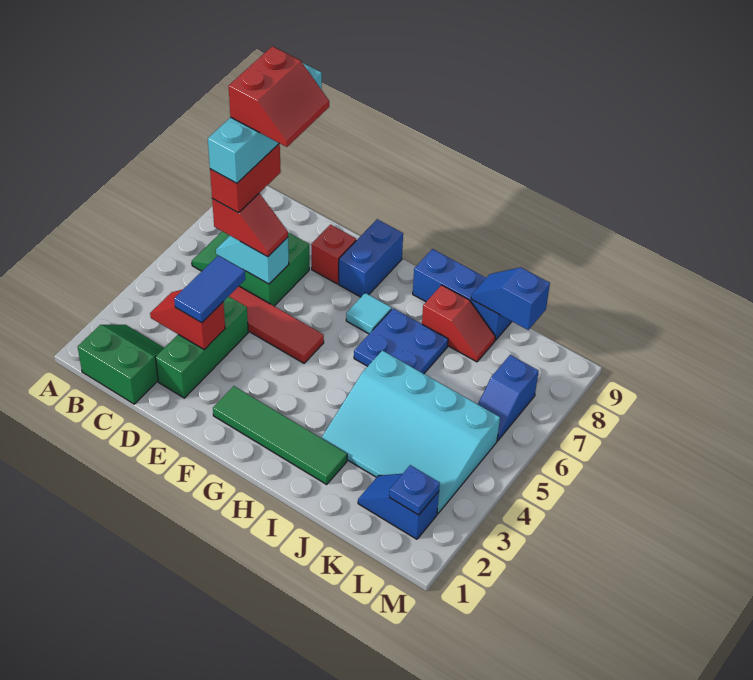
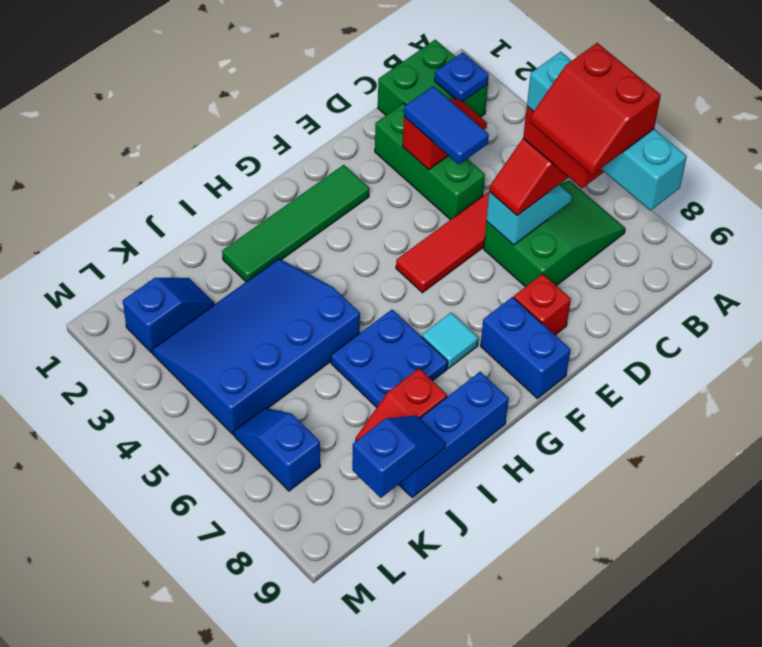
green 2x2 slope [78,325,164,404] -> green 2x2 brick [378,40,488,117]
cyan 3x4 slope [321,350,500,514] -> blue 3x4 slope [152,259,360,434]
blue 1x1 plate [389,465,440,515] -> blue 1x1 plate moved to [435,52,489,102]

